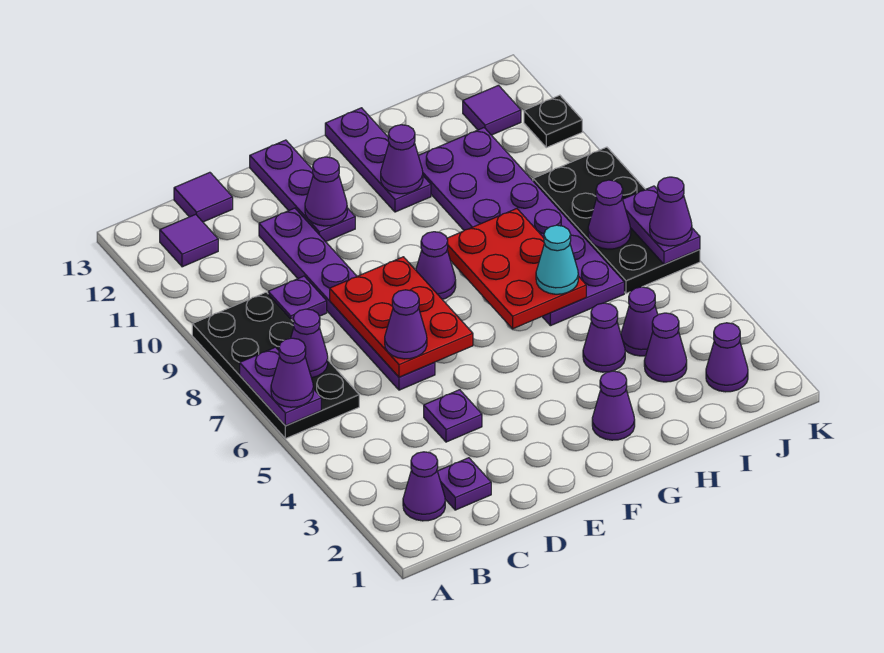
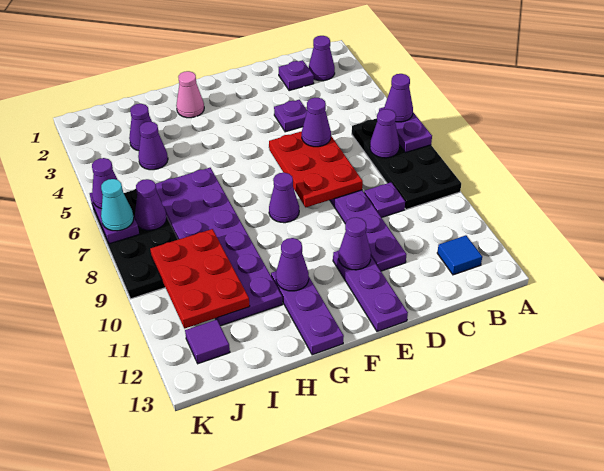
purple 1x1 tile [160,214,218,267] -> blue 1x1 tile [437,235,482,275]
purple 1x1 tile [174,172,233,222] -> none
purple 1x1 cone [592,371,635,440] -> pink 1x1 cone [176,71,204,118]
red 2x3 plate [447,209,586,329] -> red 2x3 plate moved to [150,229,250,329]
purple 1x1 cone [583,303,625,372] -> none
cyan 1x1 cone [536,225,578,294] -> cyan 1x1 cone moved to [101,179,134,231]
purple 1x1 cone [706,323,748,392] -> none
black 1x1 plate [524,95,582,148] -> none

